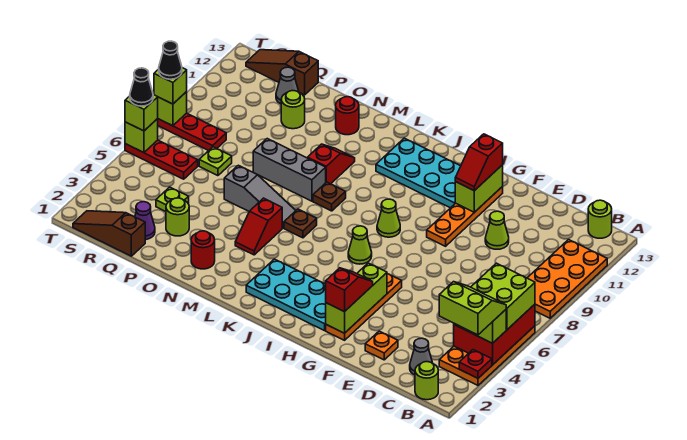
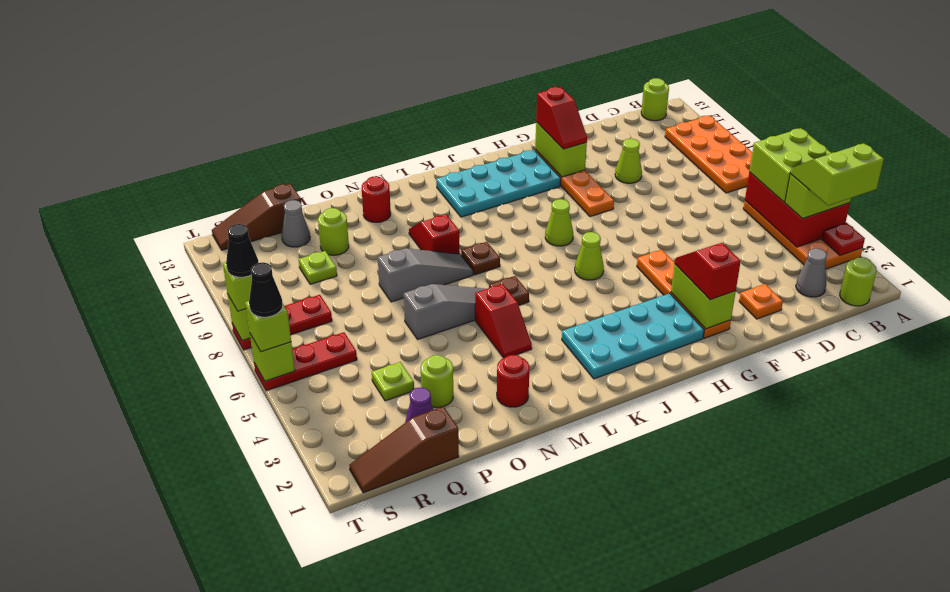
lime 1x3 brick [326,263,387,333] -> lime 1x2 brick [671,264,736,329]
grey 1x3 brick [253,139,326,201] -> grey 1x3 slope [378,248,473,302]
lime 1x1 plate [199,147,232,176] -> lime 1x1 plate moved to [299,251,337,284]

